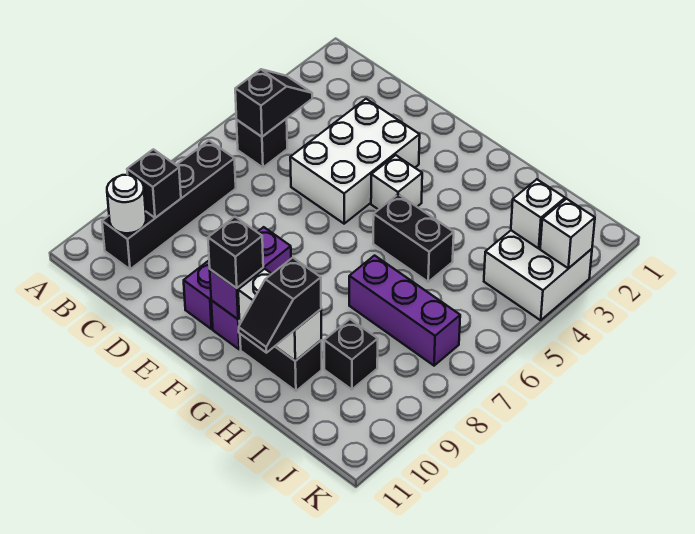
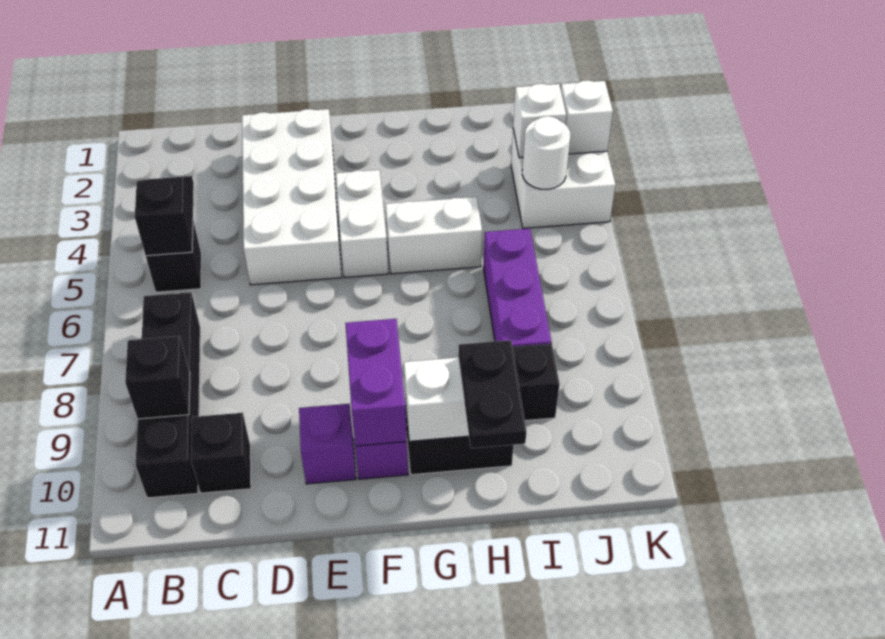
white 1x1 round brick [107,175,146,233] -> white 1x1 round brick moved to [522,116,570,190]
white 2x3 brick [290,99,420,224] -> white 2x4 brick [242,109,342,285]
white 1x1 brick [371,155,422,210] -> white 1x2 brick [336,170,388,278]
black 1x1 brick [208,217,263,288] -> black 1x1 brick moved to [191,413,251,493]
black 1x2 brick [373,194,454,282] -> white 1x2 brick [385,197,482,274]
purple 1x3 brick [349,256,460,366] -> purple 1x3 brick turned to [483,229,551,347]
black 1x2 slope [239,258,321,353] -> black 1x2 plate [458,340,526,448]

